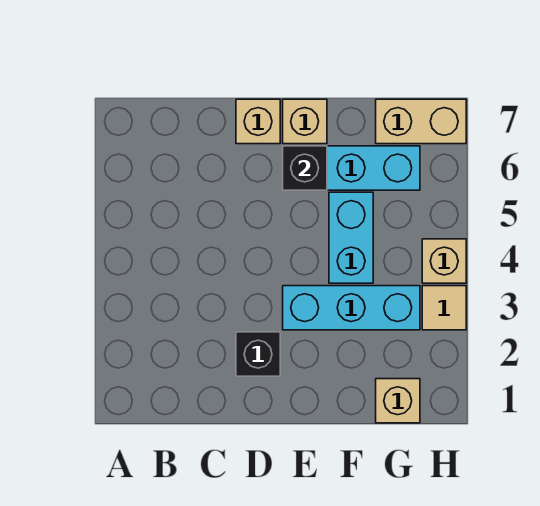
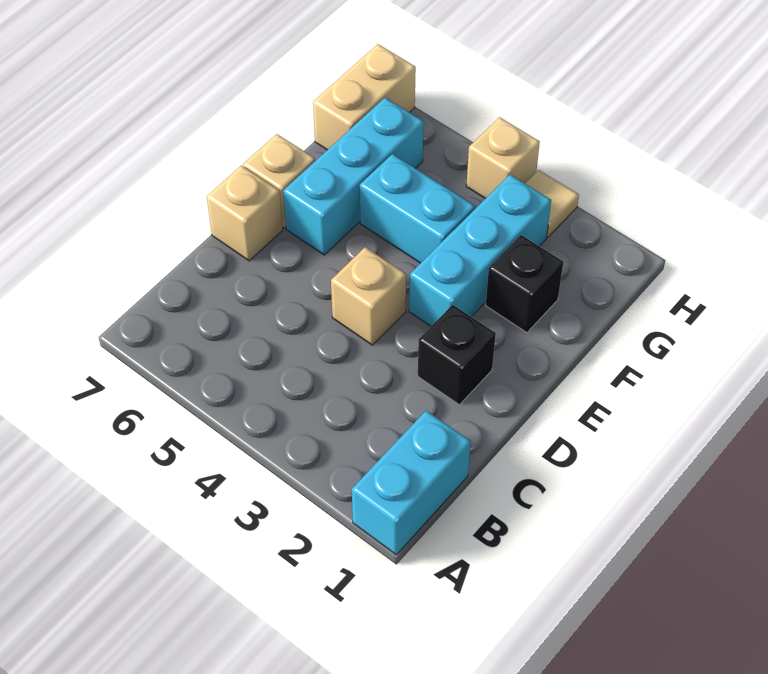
none -> cyan 1x2 brick [352,411,471,555]
black 1x1 brick [283,146,327,190] -> black 1x1 brick moved to [486,235,563,332]
tan 1x1 brick [376,379,420,423] -> tan 1x1 brick moved to [331,247,406,345]

